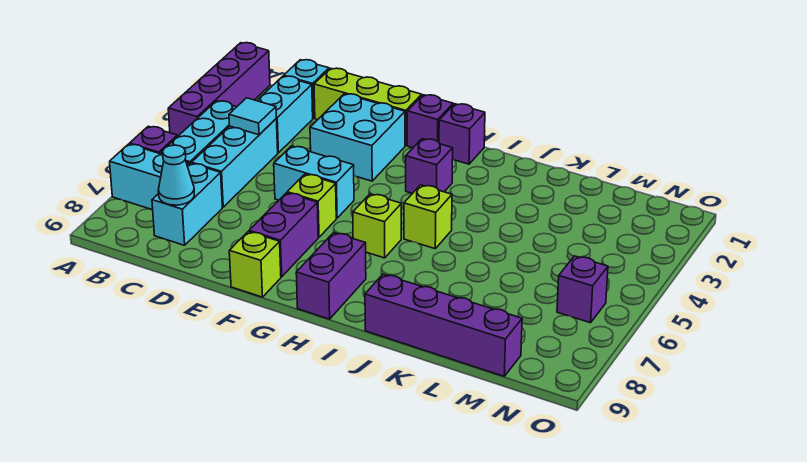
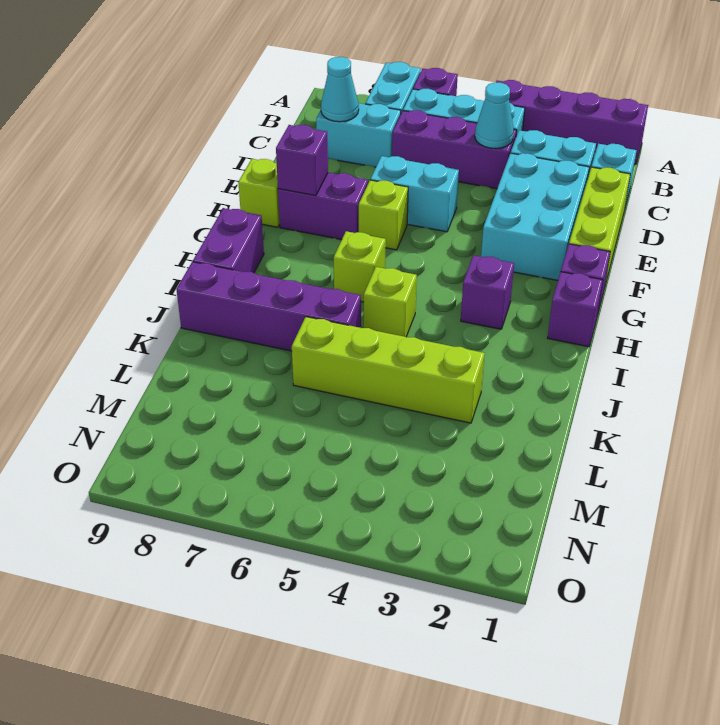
cyan 1x3 brick [192,119,278,207] -> purple 1x3 brick [392,110,517,189]
cyan 1x1 tile [229,98,276,135] -> cyan 1x1 cone [475,83,514,148]
cyan 2x2 brick [310,94,405,181] -> cyan 2x3 brick [481,153,589,280]
cyan 1x2 brick [274,146,354,218] -> cyan 1x2 brick turned to [370,156,459,232]
purple 1x2 brick [296,233,366,319] -> purple 1x2 brick turned to [193,208,264,273]
purple 1x4 brick [365,274,522,376] -> purple 1x4 brick turned to [176,262,361,351]
none -> lime 1x4 brick [292,317,485,423]
purple 1x1 brick [557,256,608,323] -> purple 1x1 brick moved to [276,125,328,196]

